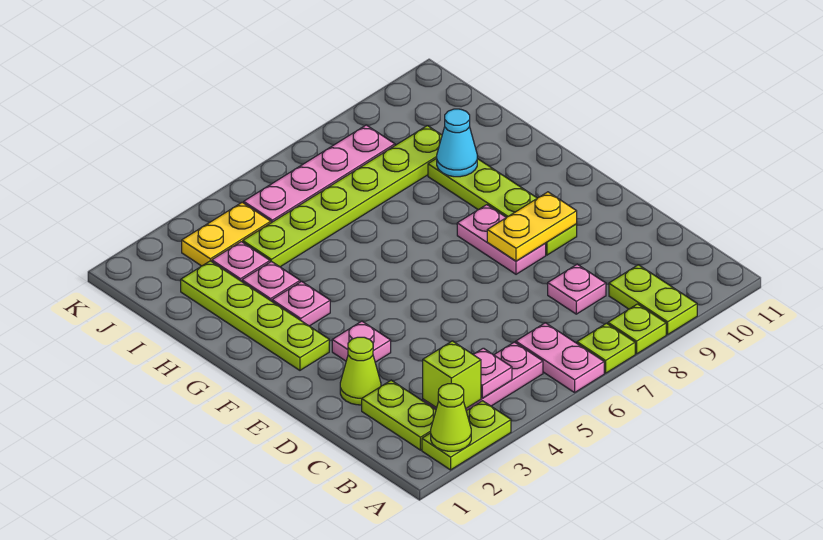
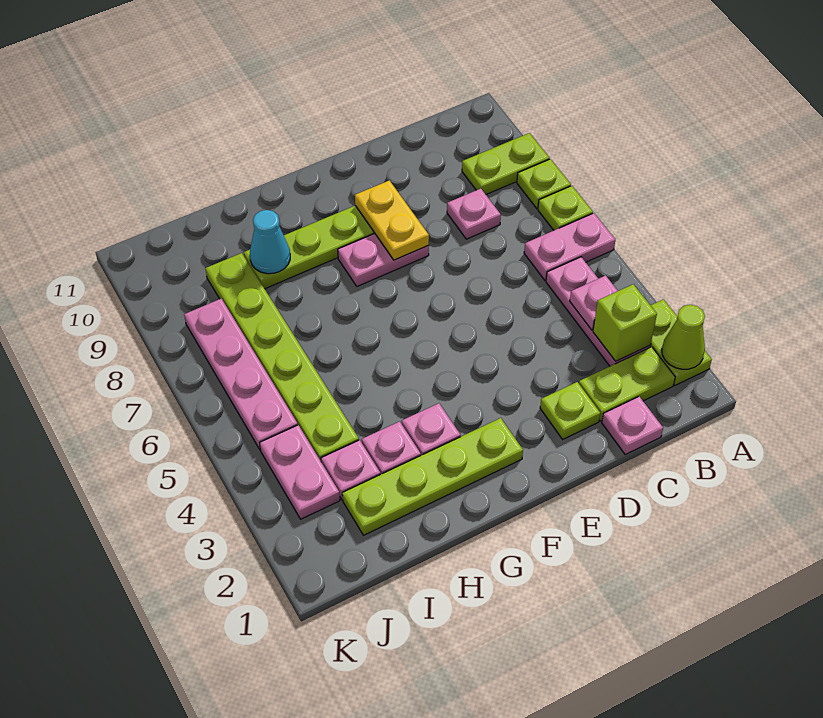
lime 1x1 cone [340,337,381,405] -> lime 1x1 plate [540,382,600,439]
pink 1x1 plate [332,321,391,362] -> pink 1x1 plate moved to [602,397,663,454]
yellow 1x2 plate [182,202,271,266] -> pink 1x2 plate [260,425,340,519]

